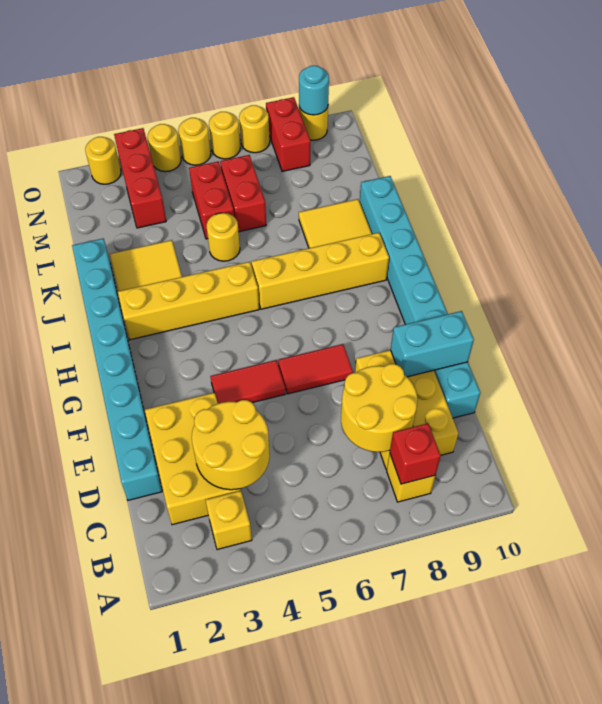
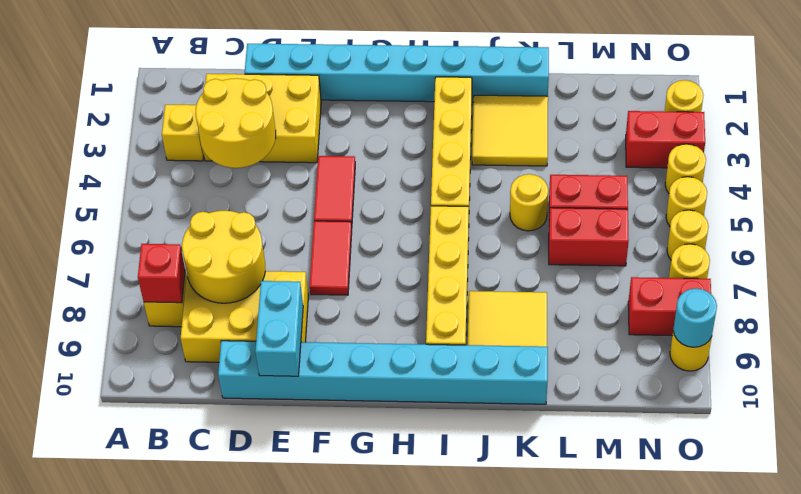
red 1x3 brick [114,128,166,228] -> red 1x2 brick [626,111,705,168]

